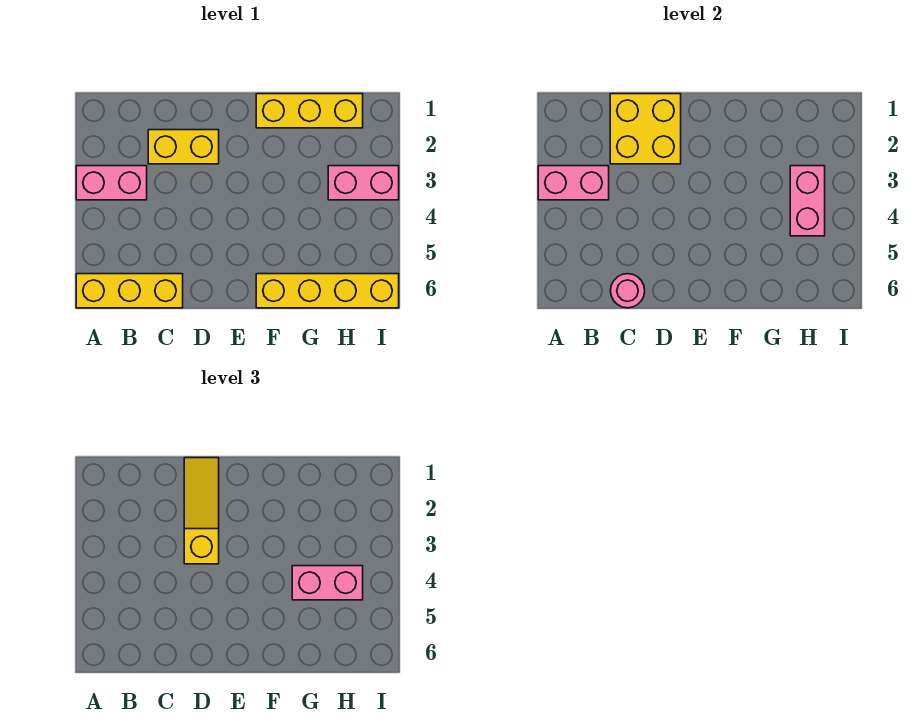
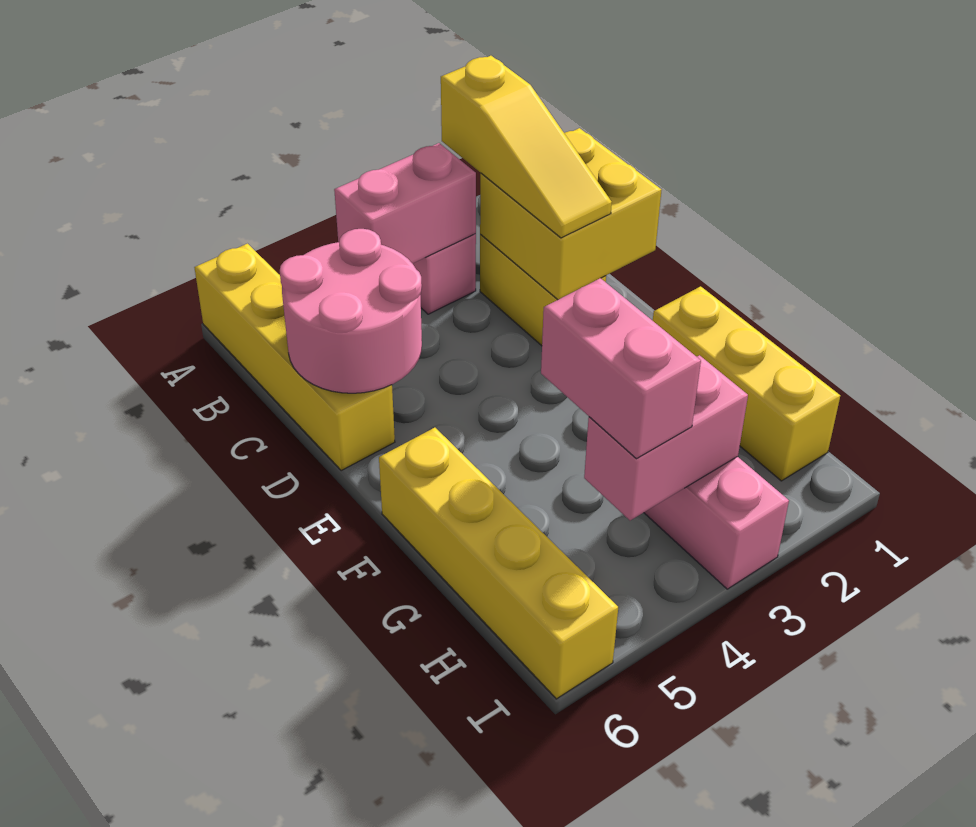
pink 1x2 brick [538,166,609,200] -> pink 1x2 brick turned to [334,143,476,264]
yellow 1x3 brick [76,274,183,308] -> yellow 1x4 brick [194,244,395,470]
pink 1x1 round brick [611,274,645,308] -> pink 2x2 round brick [280,229,422,393]
yellow 1x3 slope [184,458,219,564] -> yellow 1x3 slope turned to [441,56,612,238]

